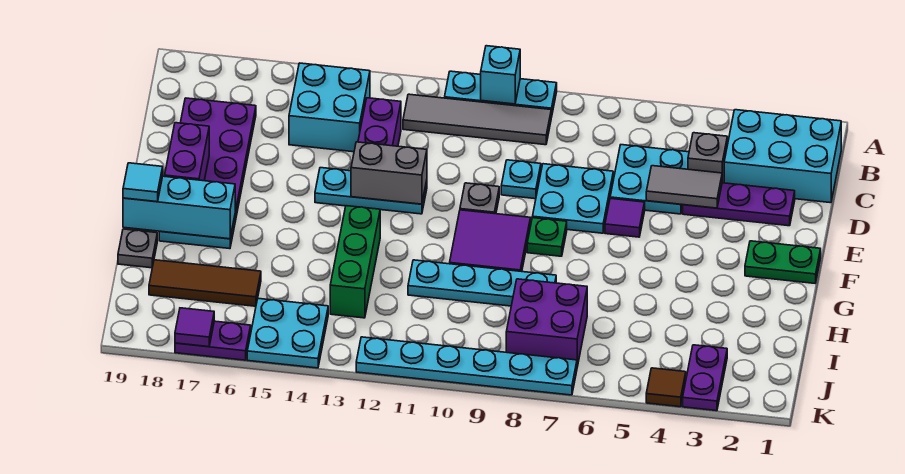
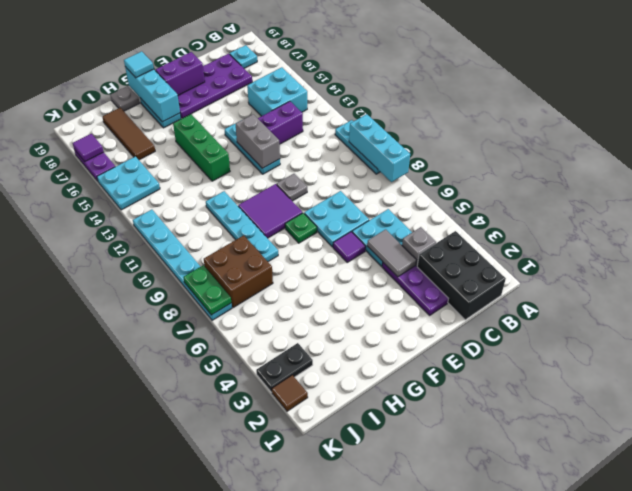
cyan 1x1 brick [481,46,520,104] -> cyan 1x3 brick [349,114,410,182]
cyan 2x3 brick [724,110,841,203] -> black 2x3 brick [417,231,506,320]
grey 1x4 tile [403,94,551,145] -> none
cyan 1x1 plate [501,160,541,199] -> cyan 1x1 plate moved to [230,45,257,68]
green 1x2 plate [745,241,821,283] -> green 1x2 plate moved to [183,265,231,315]
green 1x3 brick [330,206,380,318] -> green 1x3 brick turned to [173,114,230,181]
purple 2x2 brick [506,279,587,367] -> brown 2x2 brick [204,235,273,308]
purple 1x2 plate [683,345,727,411] -> black 1x2 plate [256,343,313,392]
brown 1x1 tile [646,368,686,407] -> brown 1x1 tile moved to [272,375,308,411]

